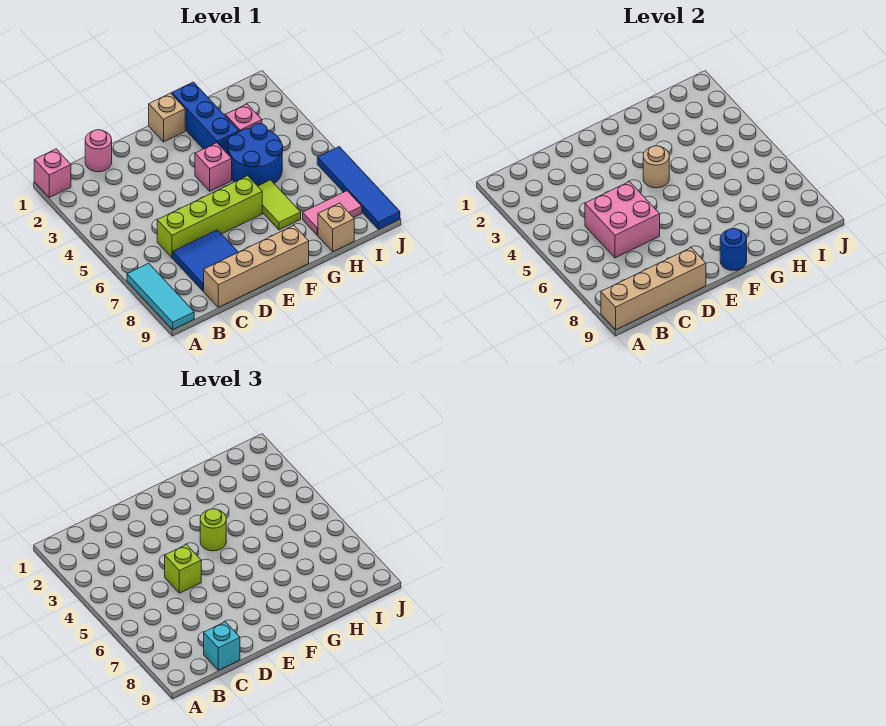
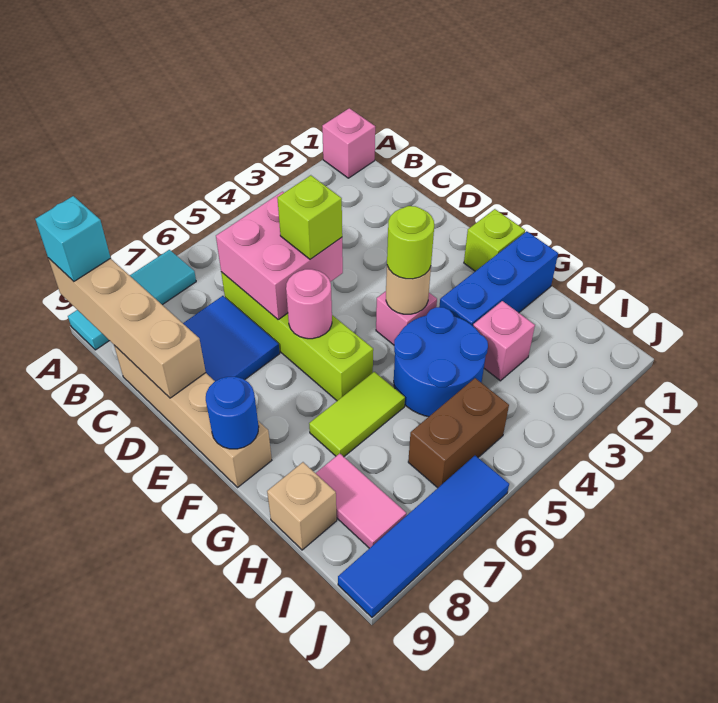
pink 1x1 round brick [85,130,112,172] -> pink 1x1 round brick moved to [286,269,332,339]
cyan 1x1 brick [204,622,240,670] -> cyan 1x1 brick moved to [35,196,110,281]
tan 1x1 brick [149,93,185,142] -> lime 1x1 brick [464,209,525,271]
none -> brown 1x2 brick [408,378,509,488]

